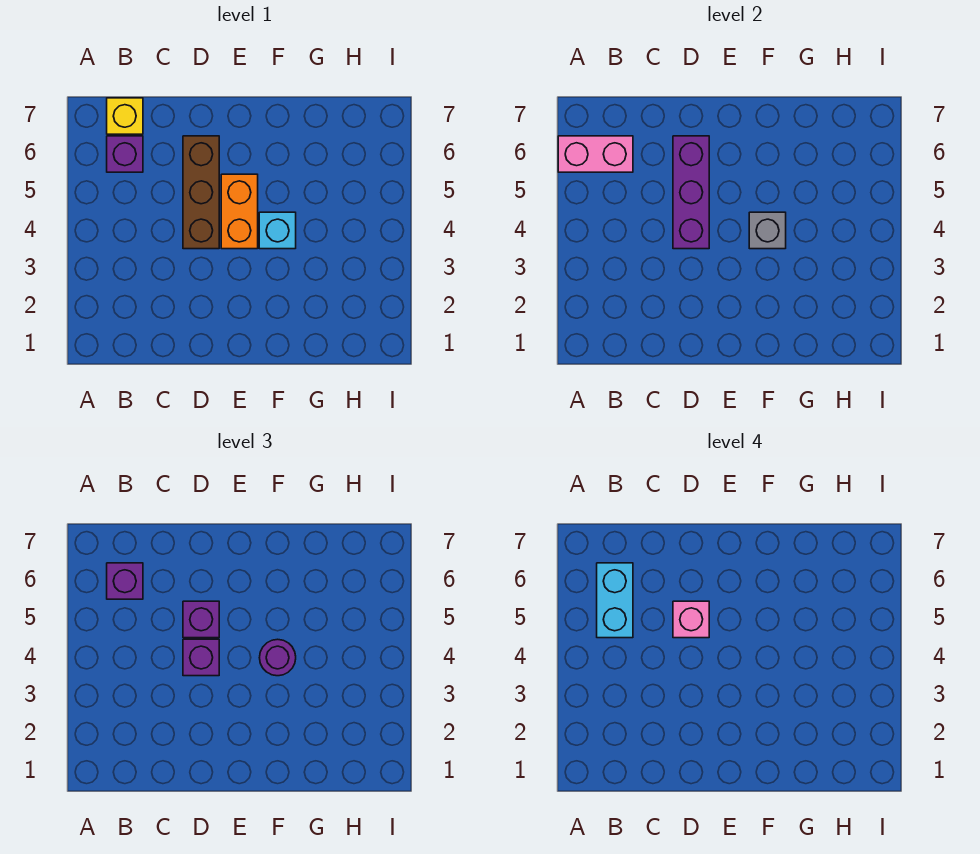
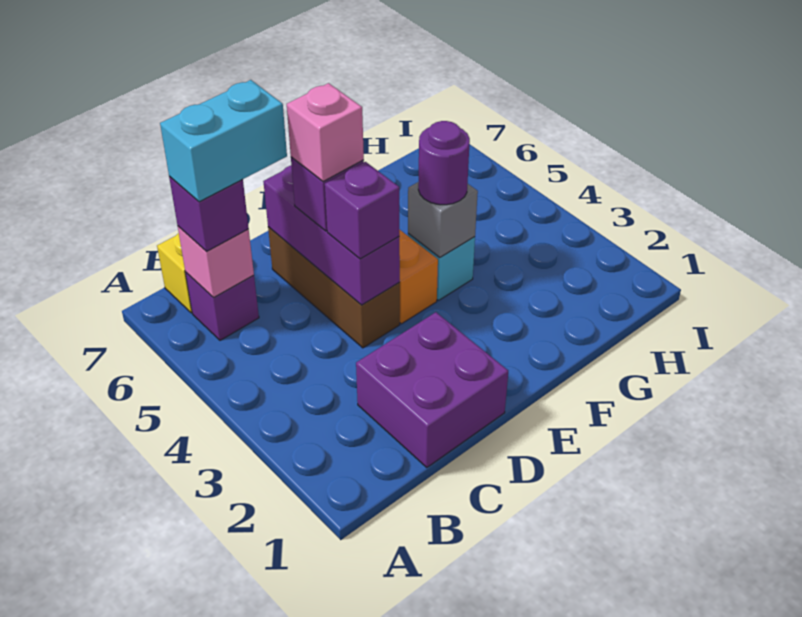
pink 1x2 brick [558,136,633,172] -> pink 1x1 brick [178,226,254,298]
cyan 1x2 brick [597,563,633,638] -> cyan 1x2 brick turned to [160,80,287,202]
none -> purple 2x2 brick [356,312,508,467]

